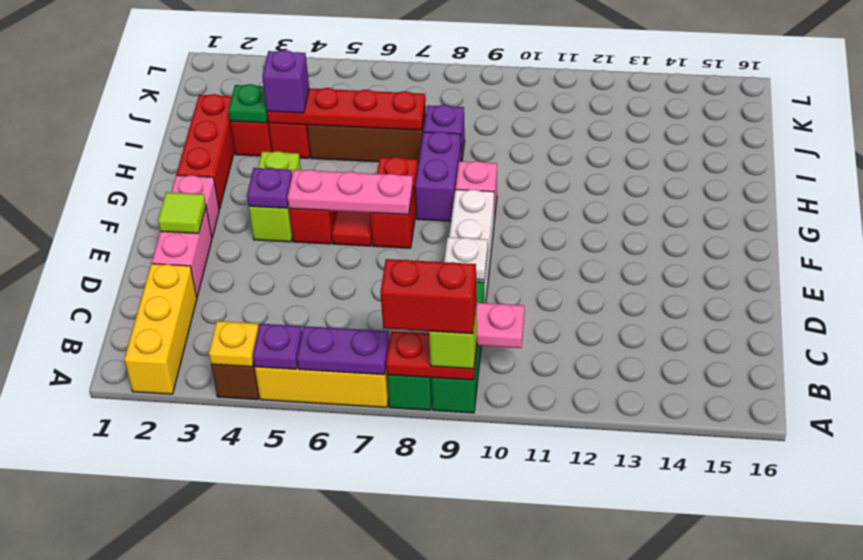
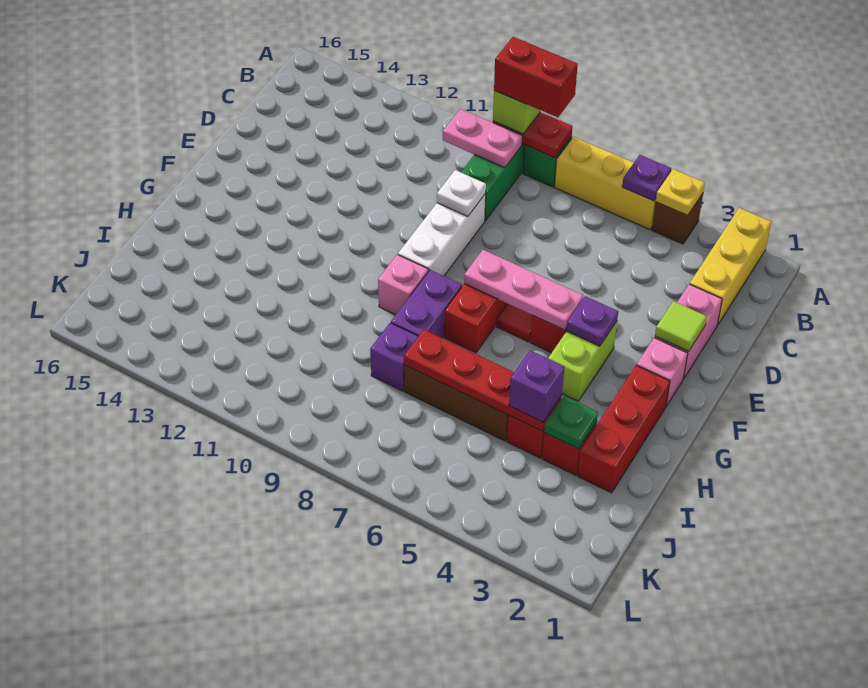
purple 1x2 plate [297,326,389,375] -> none

